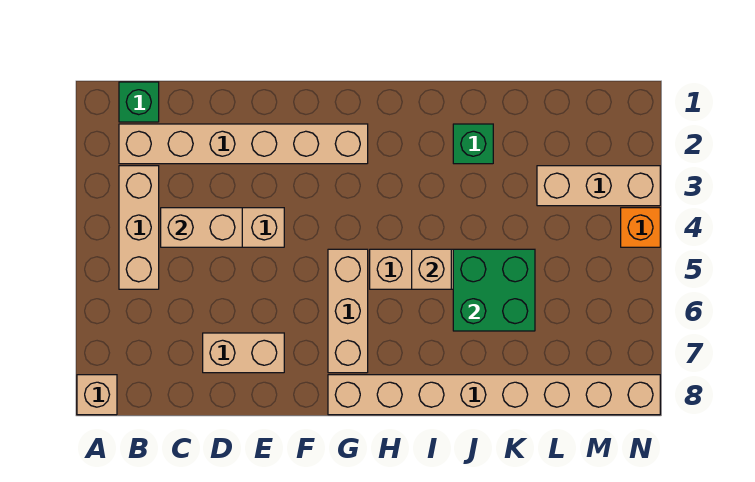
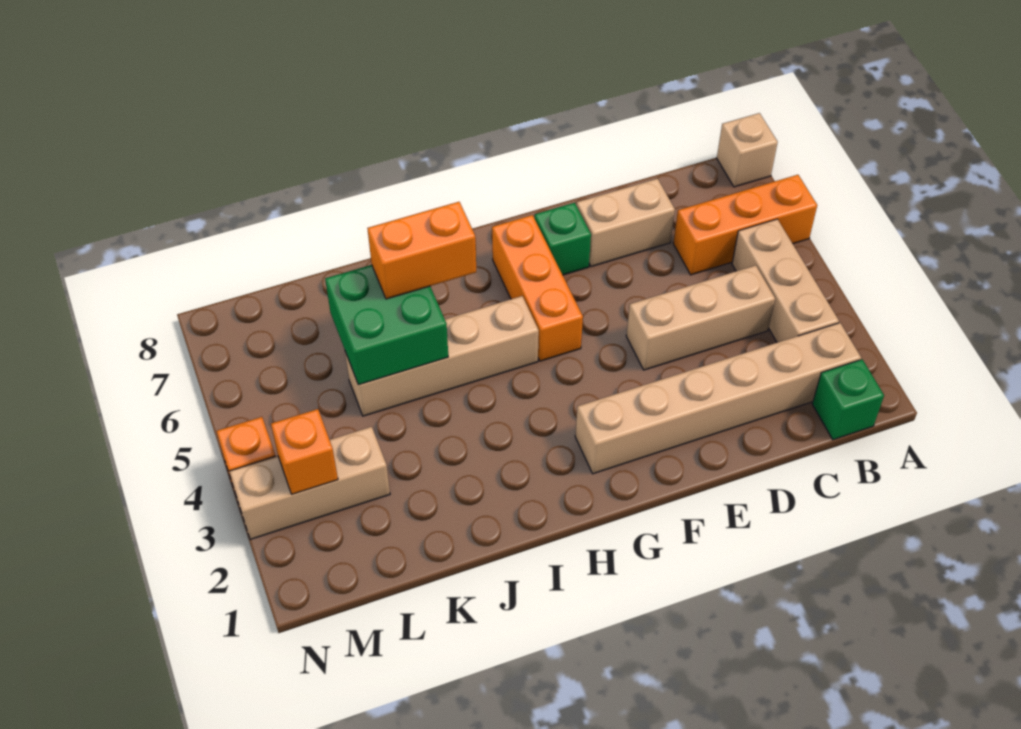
none -> orange 1x3 brick [673,175,817,275]
tan 1x2 brick [161,208,242,247] -> none
tan 1x3 brick [328,249,368,373] -> orange 1x3 brick [492,215,583,361]
tan 1x8 brick [328,375,660,415] -> none
tan 1x1 brick [412,249,451,289] -> none
none -> orange 1x2 brick [367,202,476,299]
green 1x1 brick [453,124,493,164] -> green 1x1 brick moved to [535,203,591,275]
none -> orange 1x1 brick [271,409,338,494]

